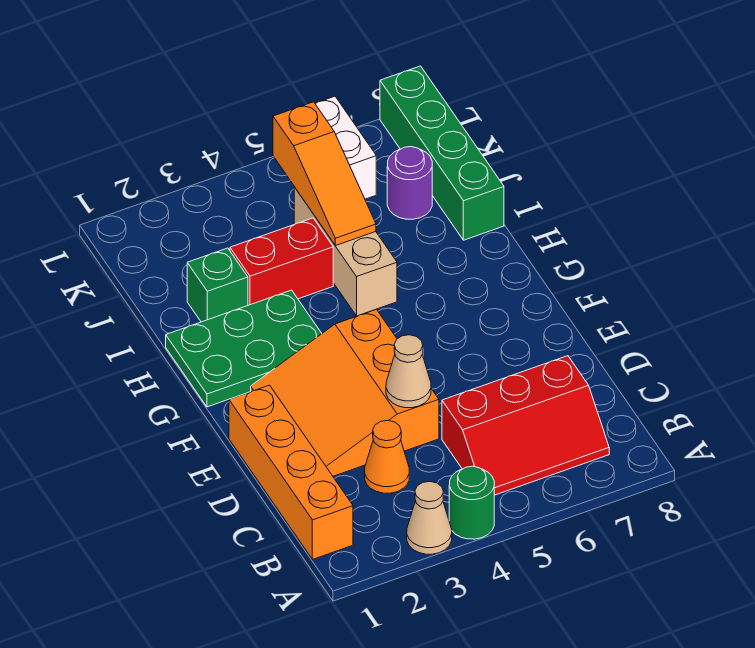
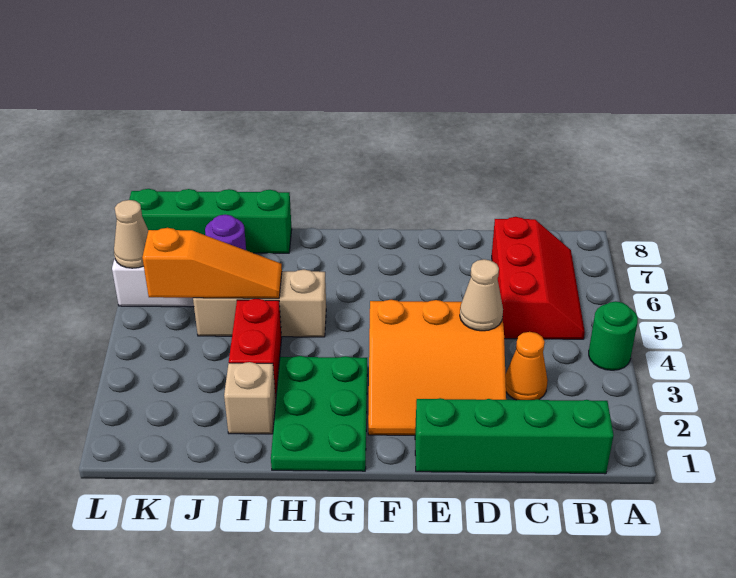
tan 1x1 cone [407,482,452,554] -> tan 1x1 cone moved to [114,200,148,268]
orange 1x4 brick [229,385,353,559] -> green 1x4 brick [415,398,614,474]
green 1x1 brick [187,248,248,322] -> tan 1x1 brick [224,362,276,434]

